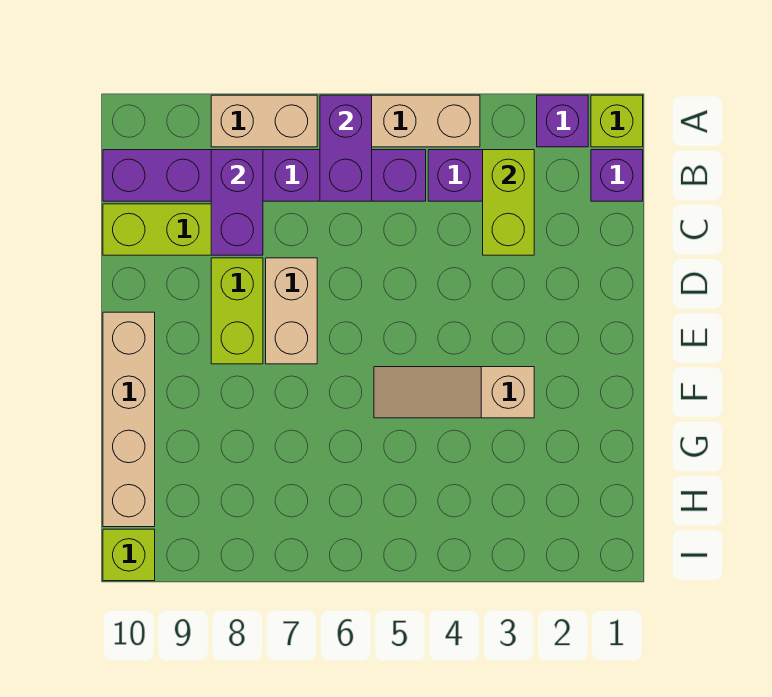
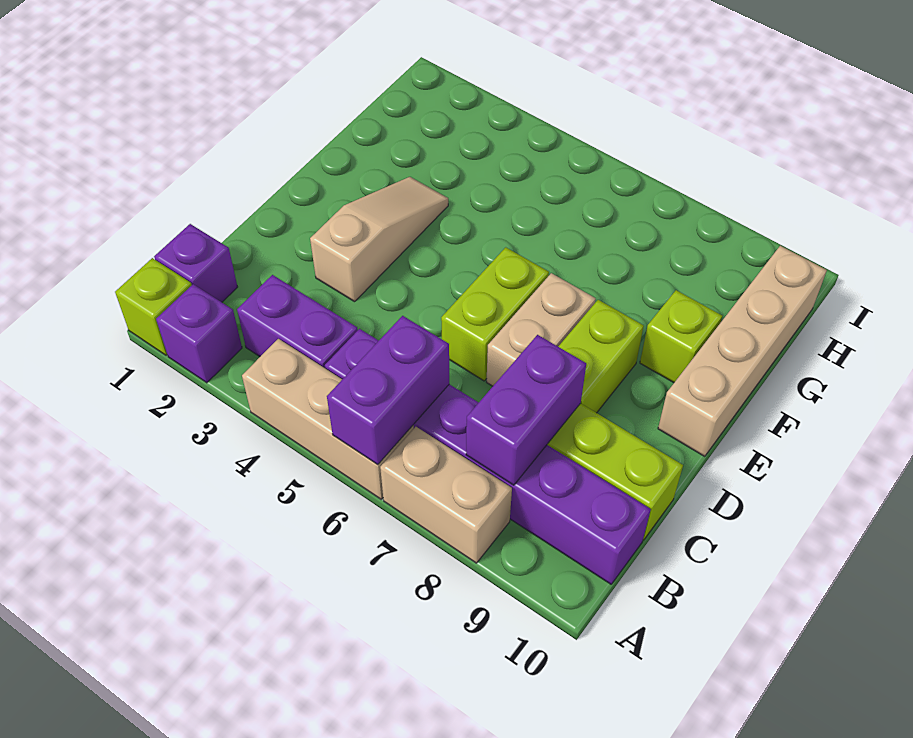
lime 1x2 brick [483,150,534,255] -> lime 1x2 brick moved to [441,247,549,381]
tan 1x3 slope [374,367,534,418] -> tan 1x3 slope turned to [310,177,448,302]
lime 1x1 brick [103,529,155,581] -> lime 1x1 brick moved to [640,290,722,383]

